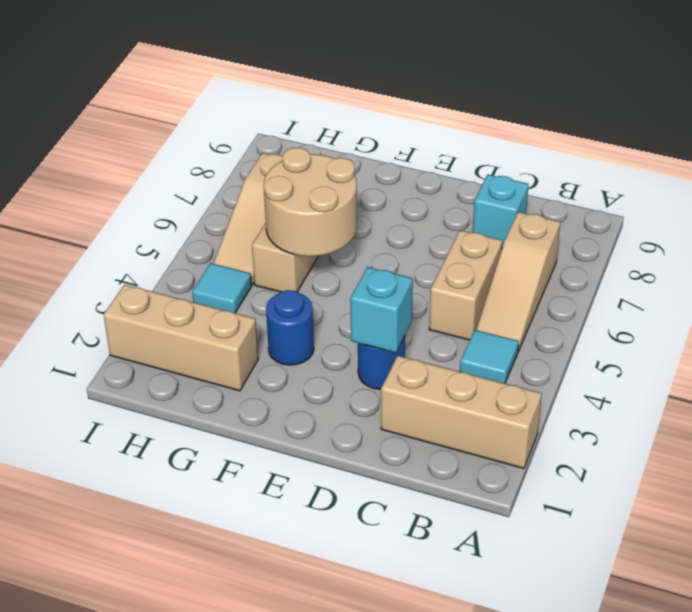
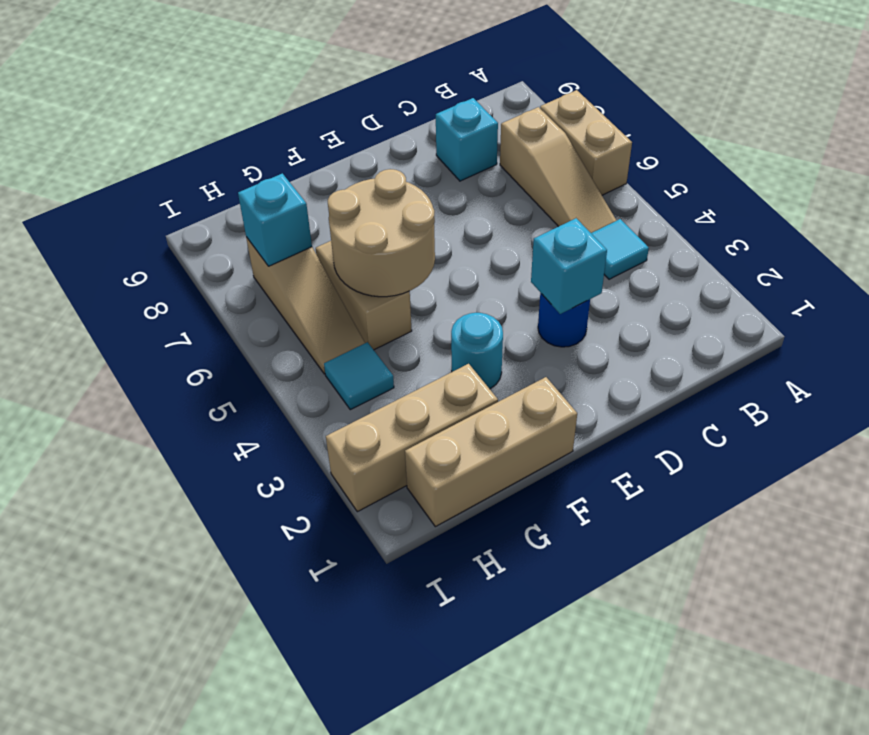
tan 1x3 brick [381,356,542,468] -> tan 1x3 brick moved to [405,377,577,527]
tan 1x2 brick [429,230,502,340] -> tan 1x2 brick moved to [540,90,632,195]
blue 1x1 round brick [266,290,314,365] -> cyan 1x1 round brick [451,312,503,389]
none -> cyan 1x1 brick [238,173,312,266]

